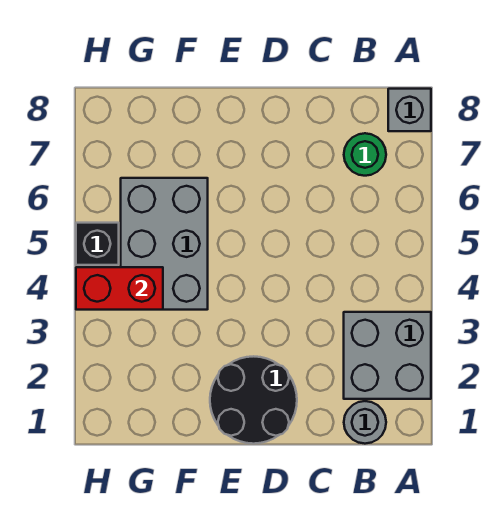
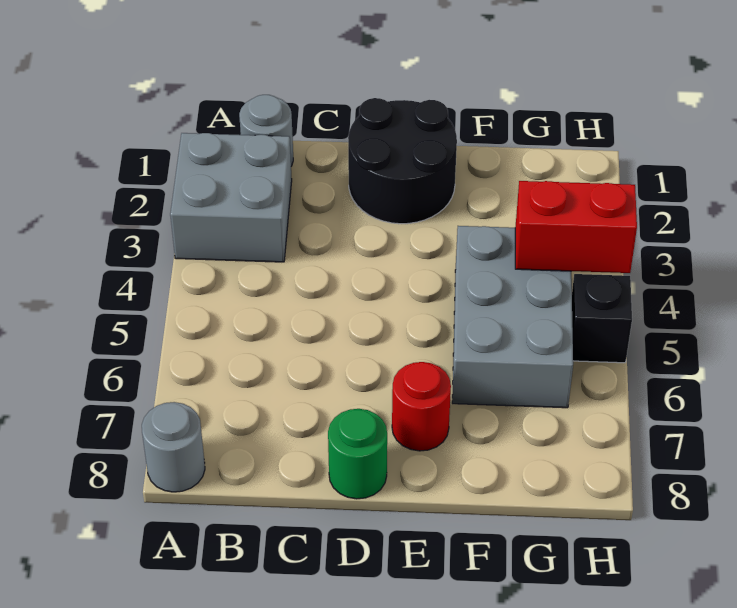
grey 1x1 brick [388,89,431,131] -> grey 1x1 round brick [142,402,205,492]
green 1x1 round brick [344,133,386,176] -> green 1x1 round brick moved to [328,409,387,499]
none -> red 1x1 round brick [392,362,451,451]

